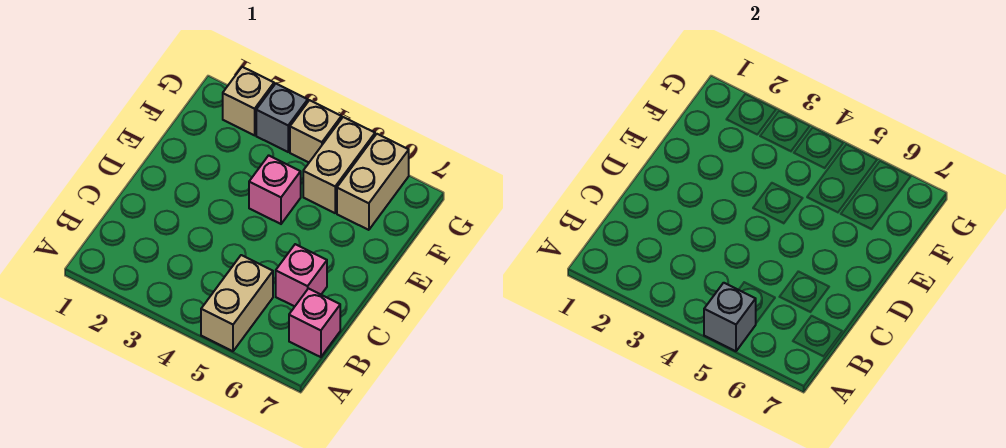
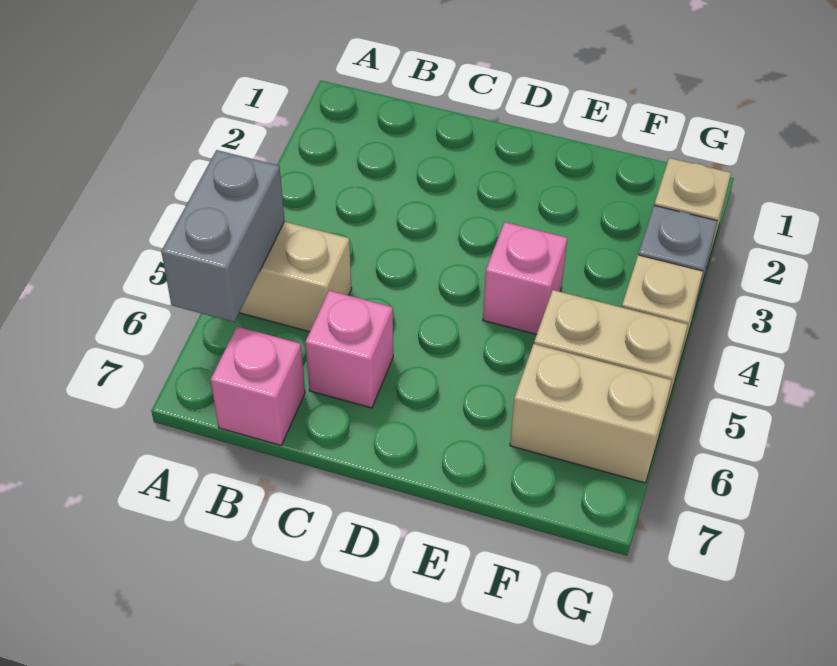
grey 1x1 brick [704,283,756,351] -> grey 1x2 brick [161,150,285,322]

